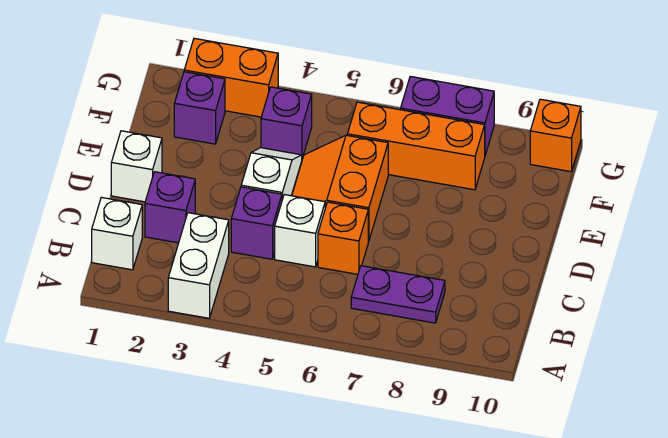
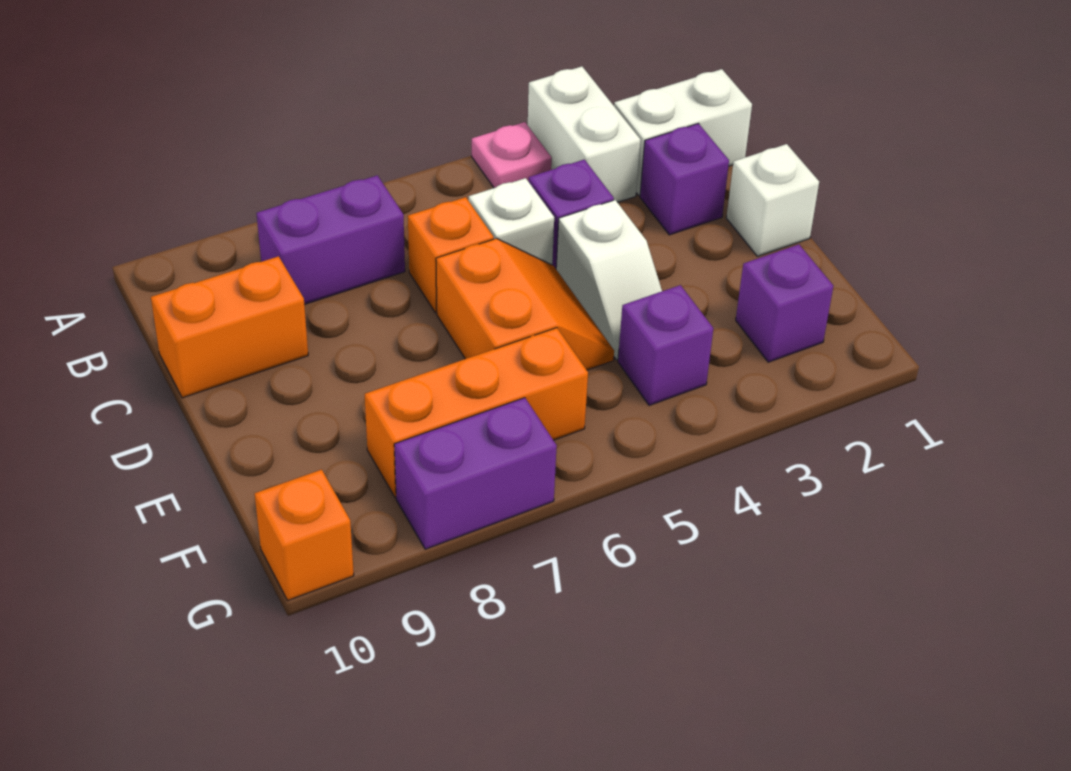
none -> pink 1x1 plate [472,122,552,188]
white 1x1 brick [92,197,142,270] -> white 1x2 brick [614,69,752,195]
purple 1x2 plate [351,266,445,323] -> purple 1x2 brick [257,175,405,304]
orange 1x2 brick [184,38,278,117] -> orange 1x2 brick moved to [151,256,308,398]

